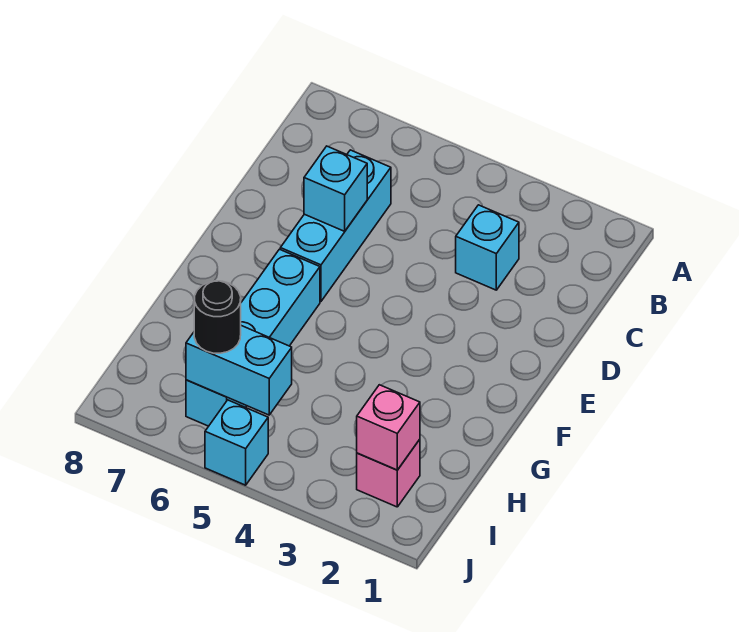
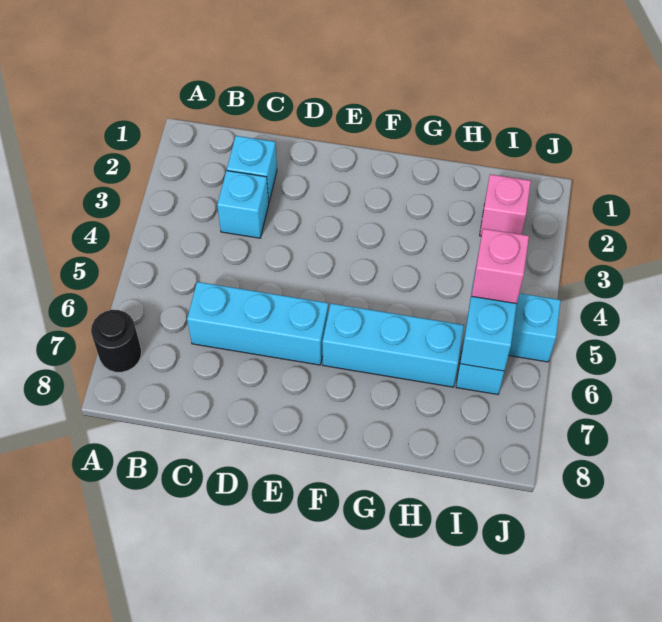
cyan 1x1 brick [304,146,367,231] -> cyan 1x1 brick moved to [227,136,277,202]
pink 1x1 brick [357,385,420,470] -> pink 1x1 brick moved to [472,229,529,304]
black 1x1 round brick [194,281,241,353] -> black 1x1 round brick moved to [91,310,142,372]

